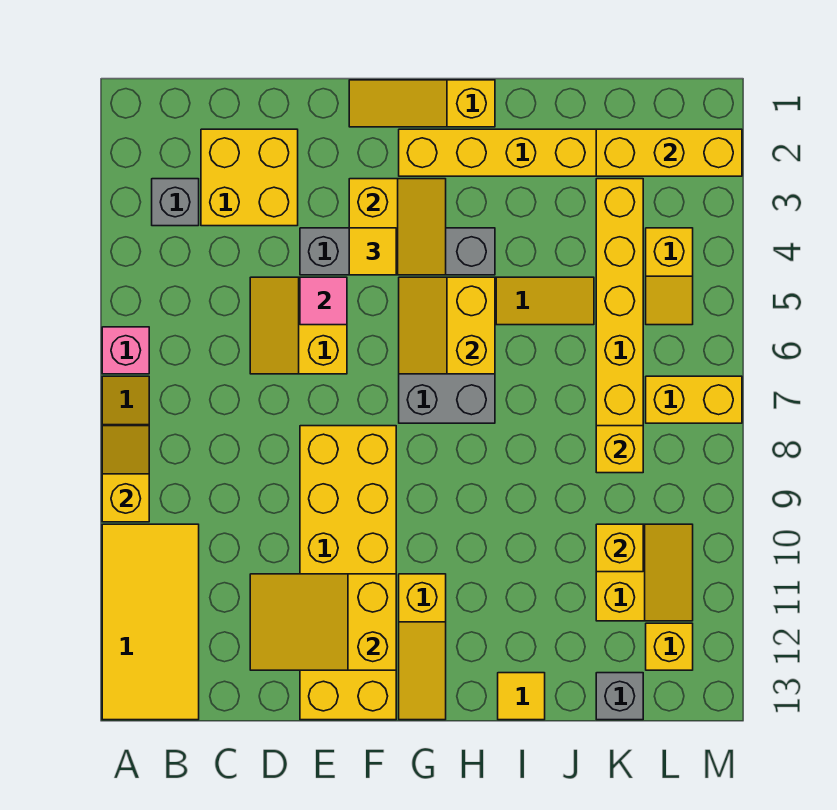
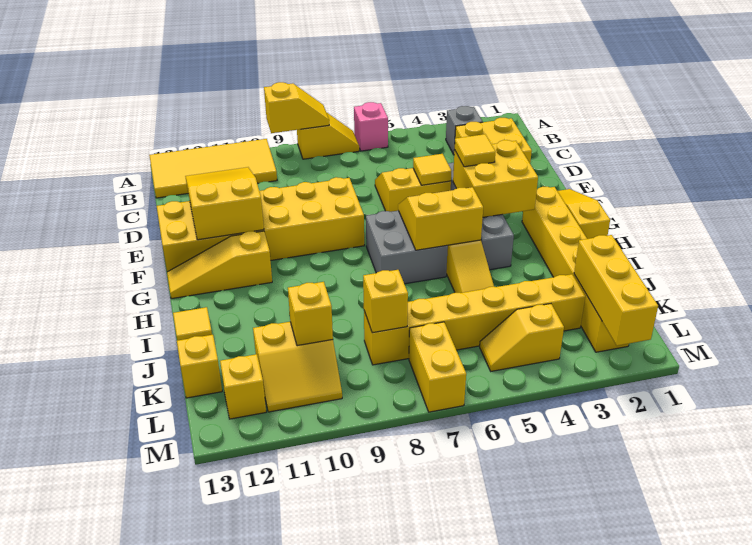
pink 1x1 tile [300,277,347,325] -> yellow 1x1 tile [413,154,451,185]
yellow 2x2 slope [349,179,446,275] -> yellow 2x2 brick [453,140,538,217]
grey 1x1 brick [596,673,643,720] -> yellow 1x1 brick [177,335,222,398]

